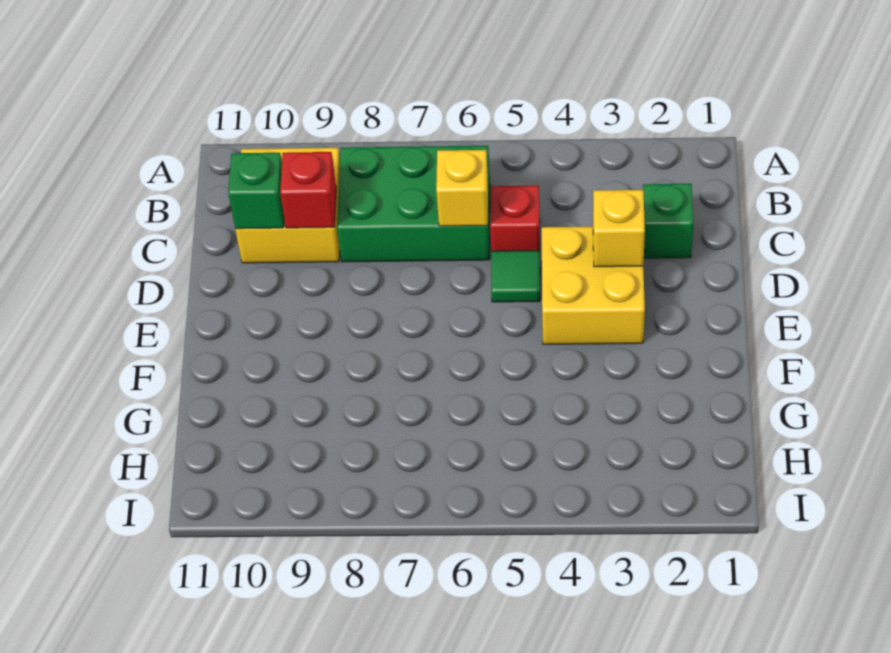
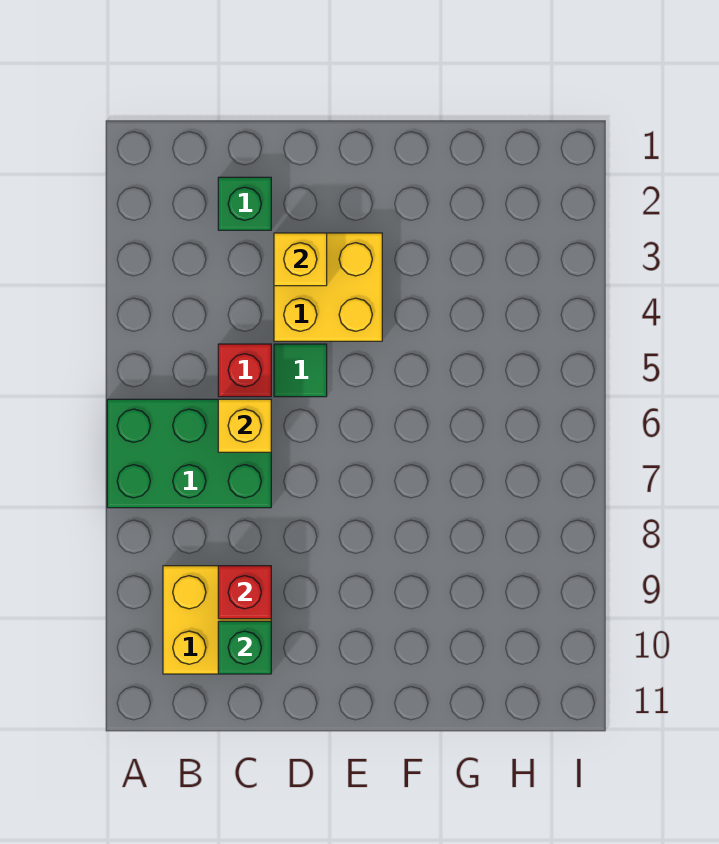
green 2x3 brick [337,146,490,262] -> green 2x3 brick turned to [107,399,271,508]

